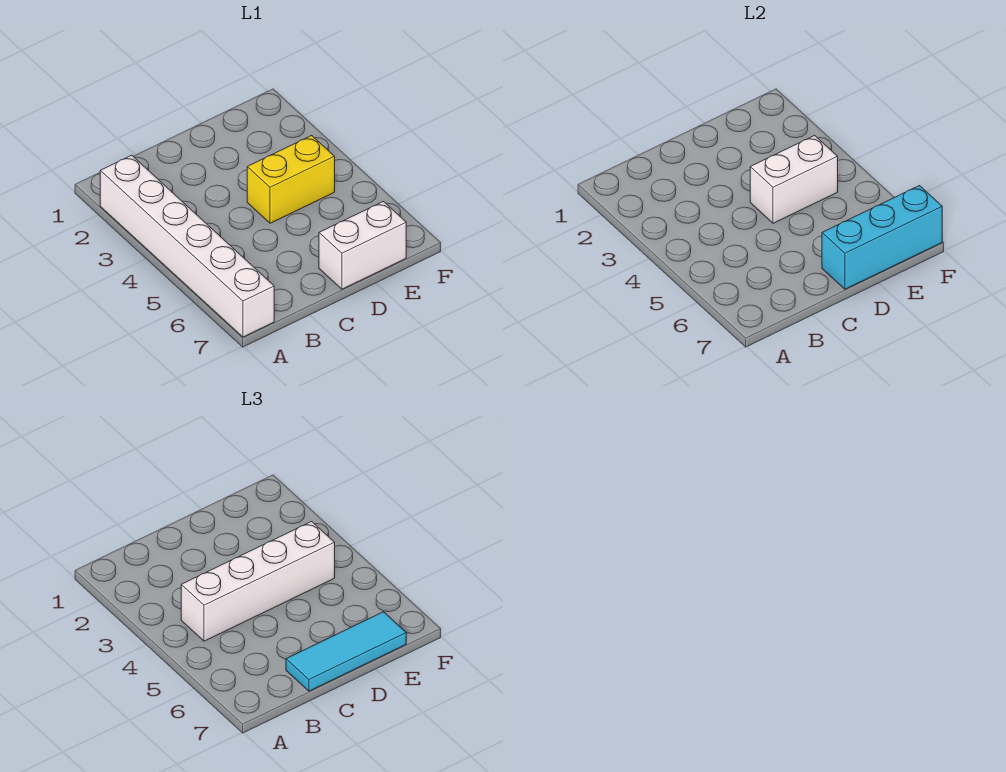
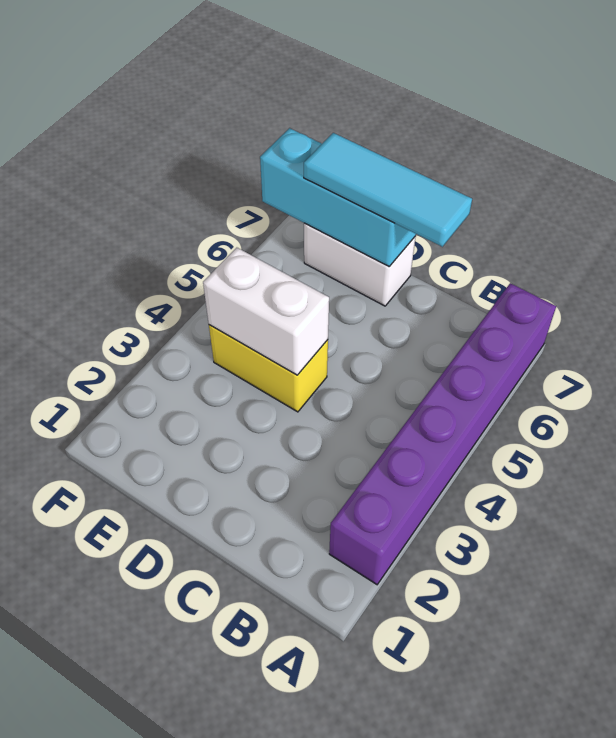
white 1x6 brick [100,155,274,337] -> purple 1x6 brick [329,283,556,584]
white 1x4 brick [181,522,335,641] -> none

